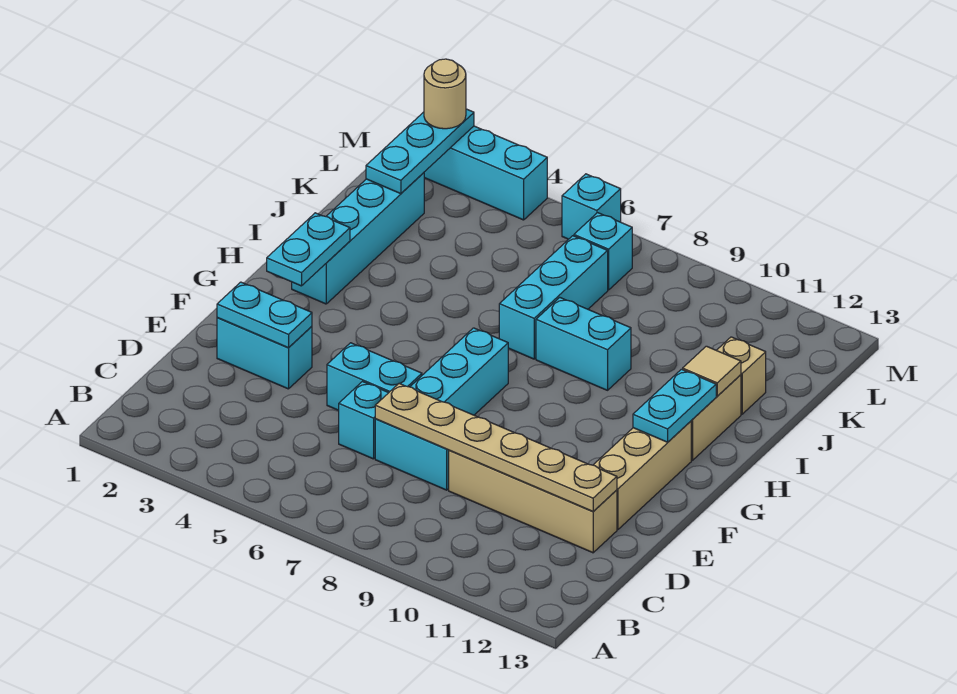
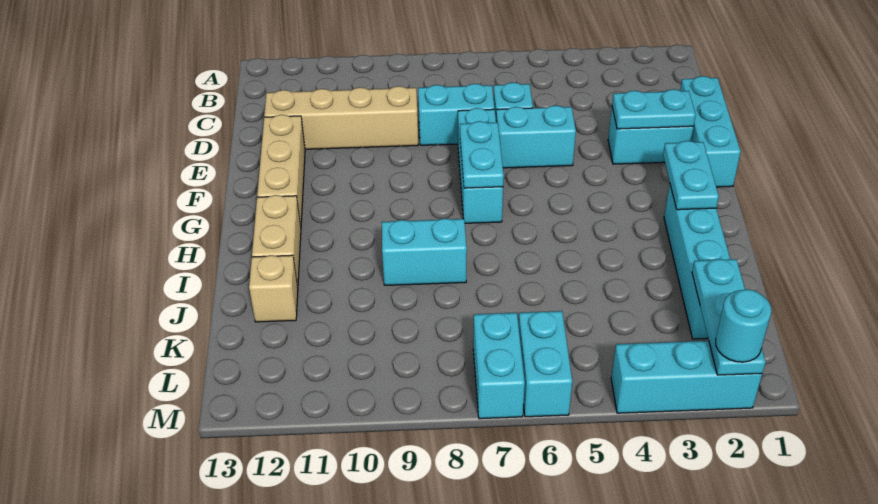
tan 1x6 plate [375,384,617,512] -> none
cyan 1x2 plate [633,369,716,442] -> cyan 1x2 plate moved to [460,121,504,188]
cyan 1x3 brick [499,236,608,359] -> cyan 1x3 brick moved to [680,76,741,187]
tan 1x1 tile [683,346,741,396] -> none
cyan 1x1 brick [574,213,632,290] -> cyan 1x2 brick [473,313,525,419]
tan 1x1 round brick [424,59,466,129] -> cyan 1x1 round brick [716,289,771,362]
cyan 1x1 brick [562,174,621,239] -> cyan 1x2 brick [519,311,572,417]

